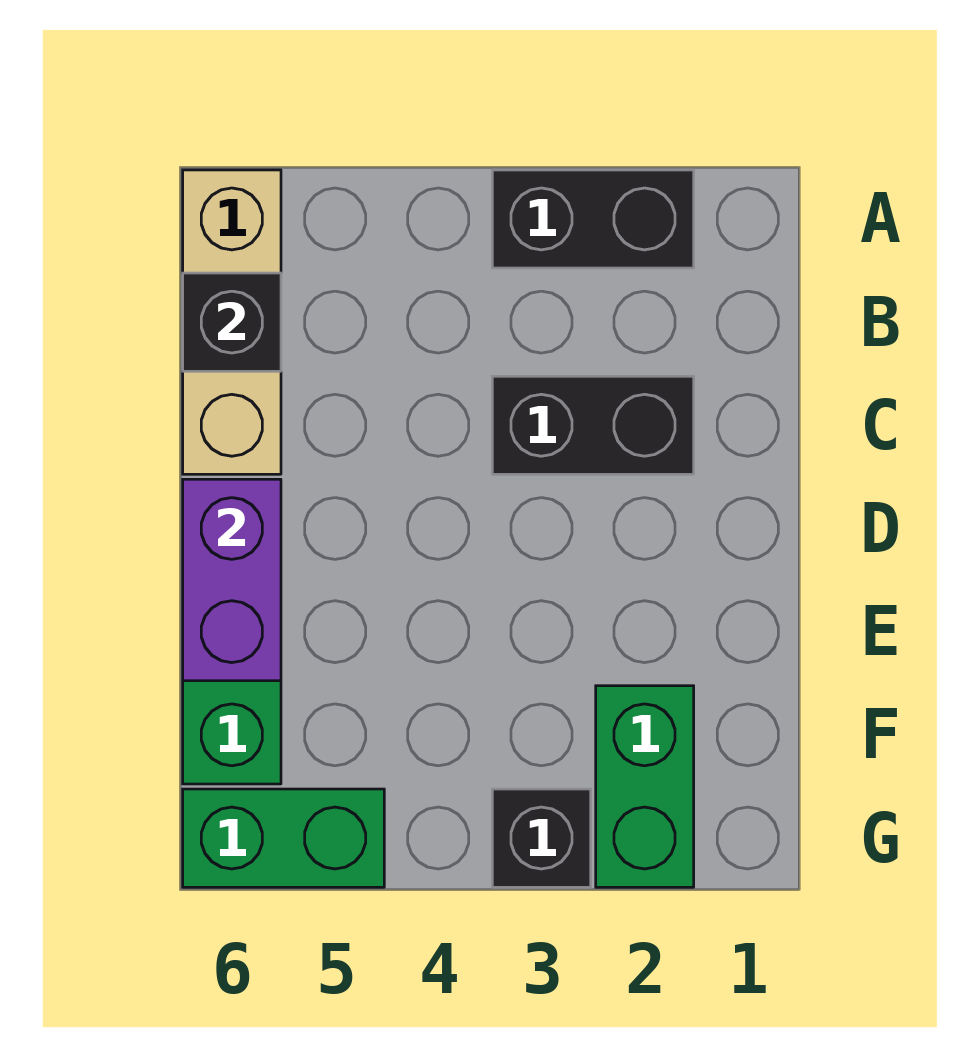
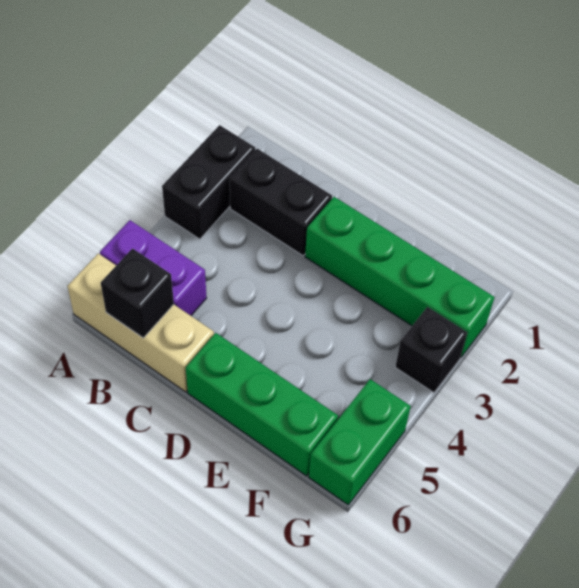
black 1x2 brick [492,376,694,474] -> black 1x2 brick turned to [230,149,332,256]
purple 1x2 brick [183,479,281,681] -> purple 1x2 brick moved to [100,220,207,316]
green 1x2 brick [596,686,694,887] -> green 1x4 brick [305,197,494,357]

